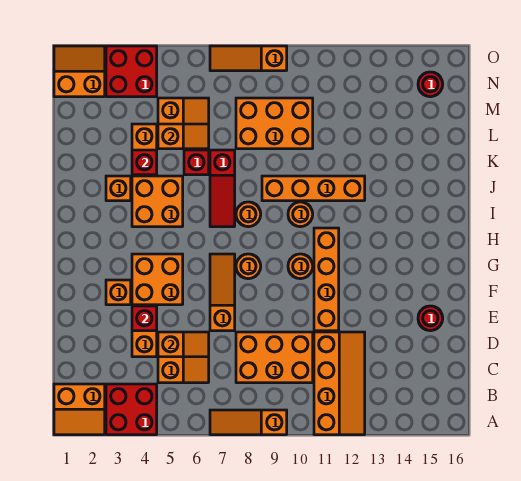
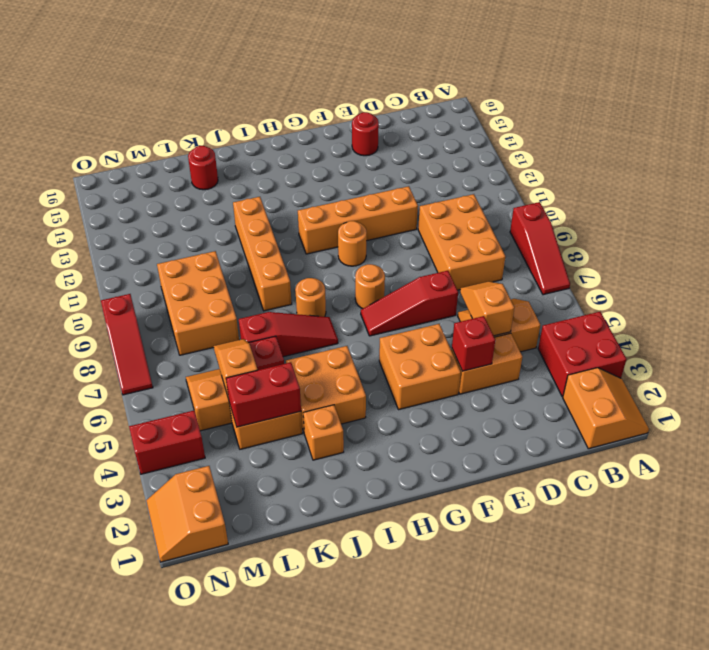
orange 1x3 slope [210,410,287,435] -> red 1x3 slope [510,202,570,295]
orange 2x4 slope [314,332,365,435] -> none
orange 1x3 slope [210,254,235,331] -> red 1x3 slope [361,271,458,336]
orange 1x1 brick [106,280,131,305] -> none
orange 1x1 round brick [288,202,313,227] -> none
red 1x1 brick [132,150,157,175] -> red 1x2 brick [226,362,301,427]
red 2x2 brick [106,46,157,97] -> red 1x2 brick [129,410,205,474]
red 1x1 round brick [418,72,443,97] -> red 1x1 round brick moved to [188,146,218,190]
orange 1x3 slope [210,46,287,71] -> red 1x3 slope [101,294,153,395]

